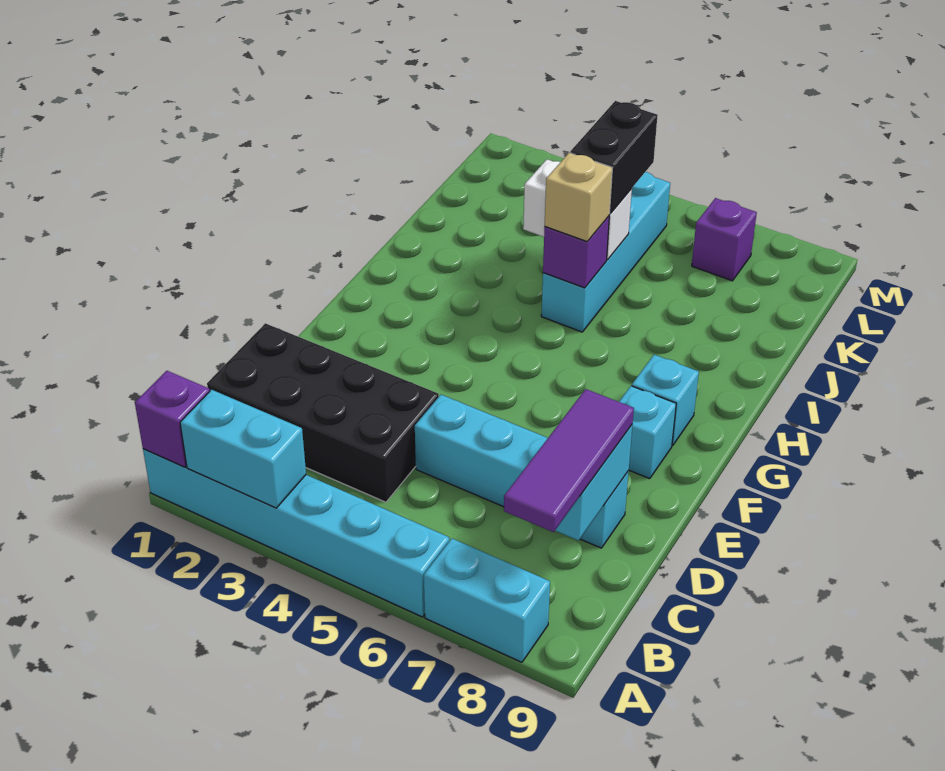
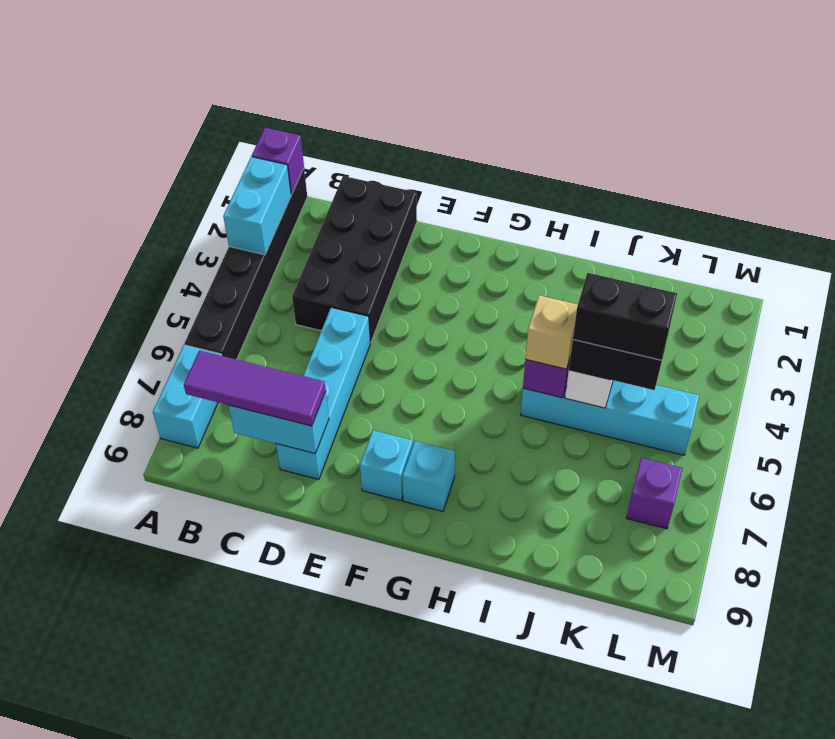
cyan 1x6 brick [143,449,449,617] -> black 1x6 brick [185,168,307,360]
none -> black 1x2 brick [573,273,677,360]

